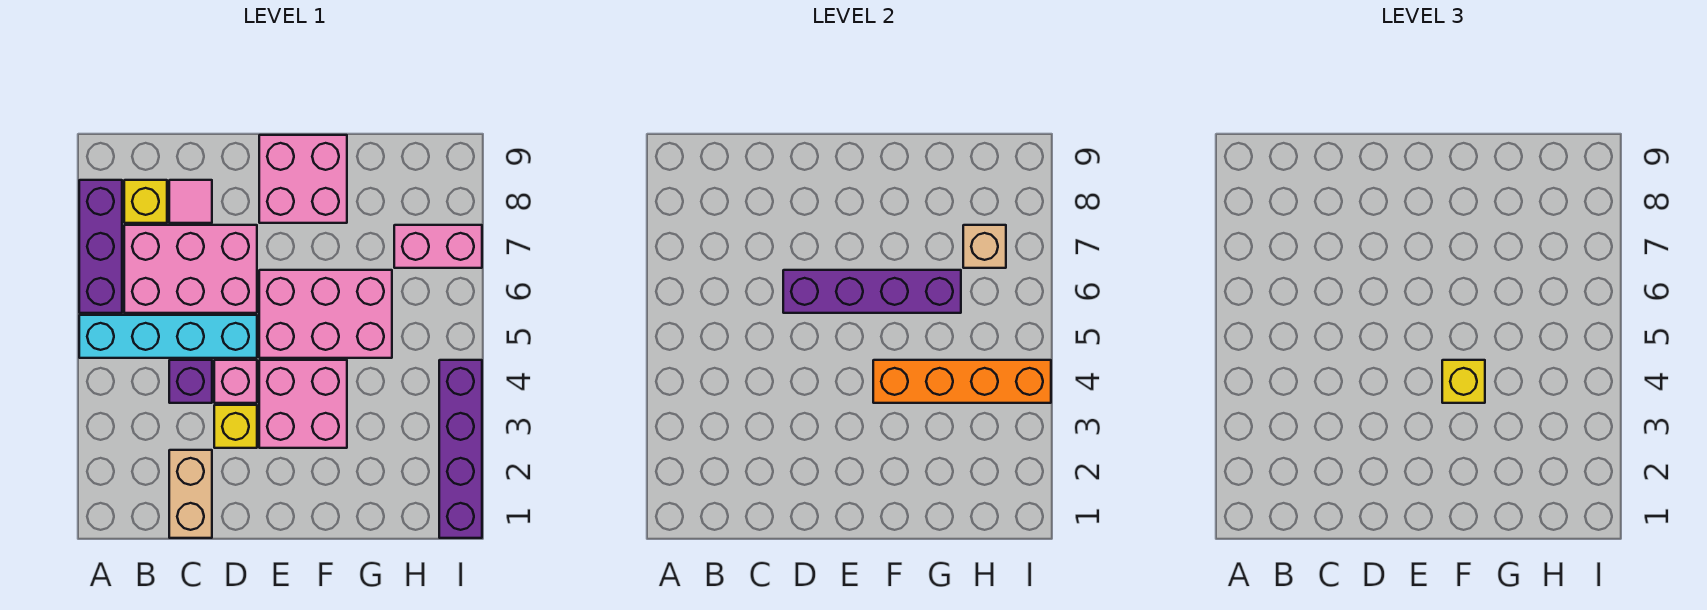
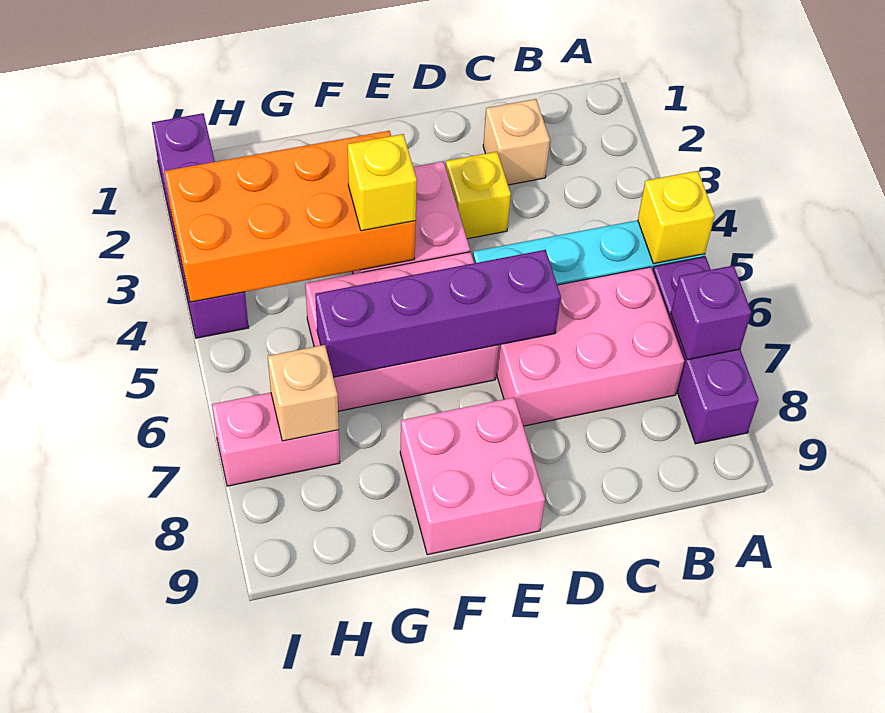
yellow 1x1 brick [124,180,167,223] -> yellow 1x1 brick moved to [638,171,715,264]
tan 1x2 brick [169,450,212,538] -> tan 1x1 brick [483,99,550,185]
purple 1x1 brick [169,360,212,403] -> purple 1x1 brick moved to [671,265,751,360]
pink 1x1 tile [169,180,212,223] -> none
pink 1x1 brick [214,360,257,403] -> none
orange 1x4 brick [873,360,1051,403] -> orange 2x4 brick [165,131,416,302]

